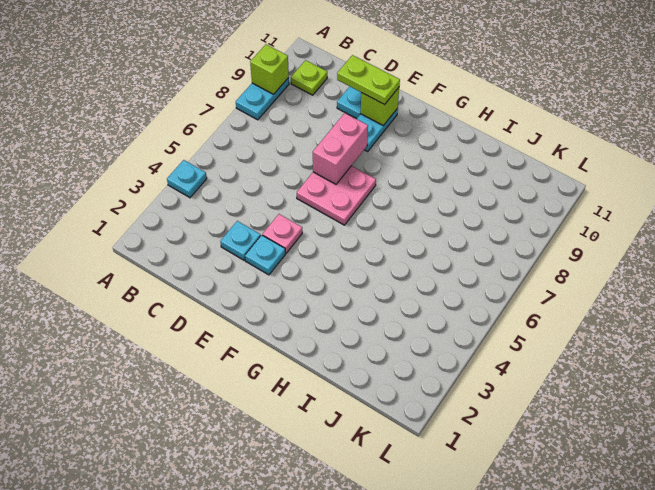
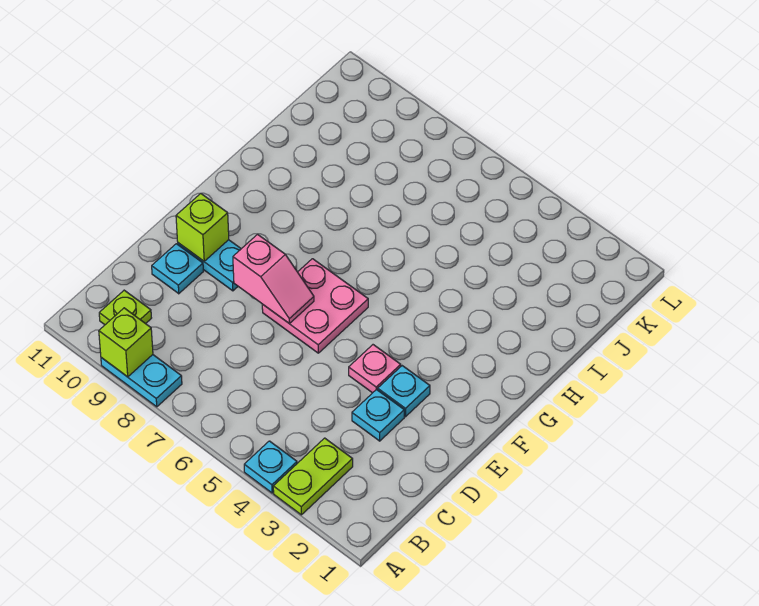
lime 1x2 plate [337,55,400,105] -> lime 1x2 plate moved to [273,438,353,515]
pink 1x2 brick [313,113,368,184] -> pink 1x2 slope [233,234,314,323]

